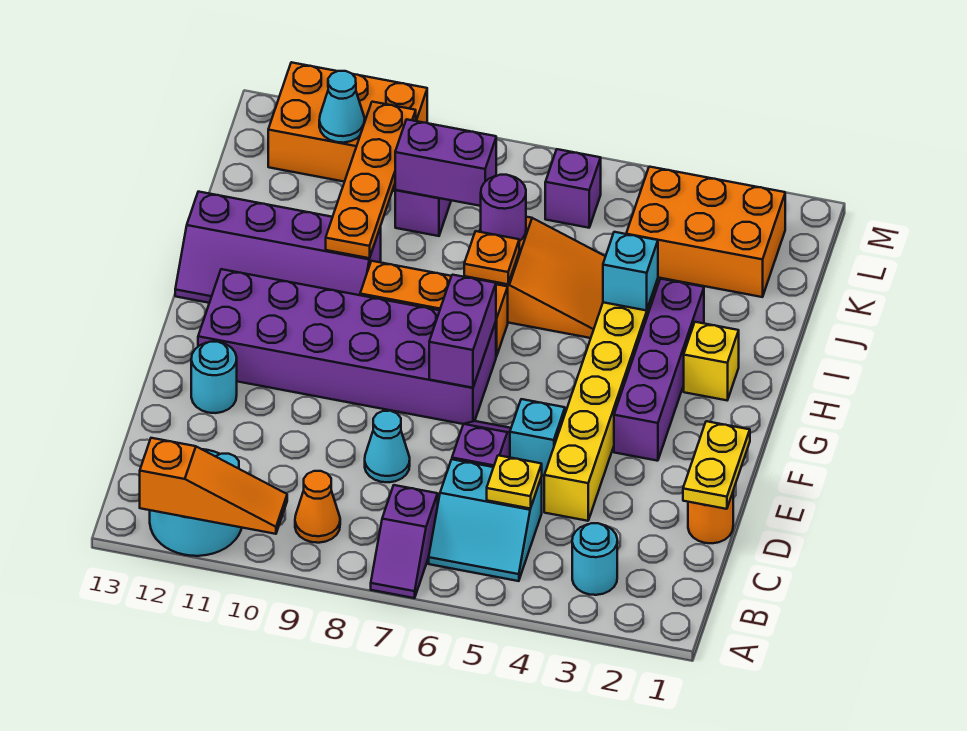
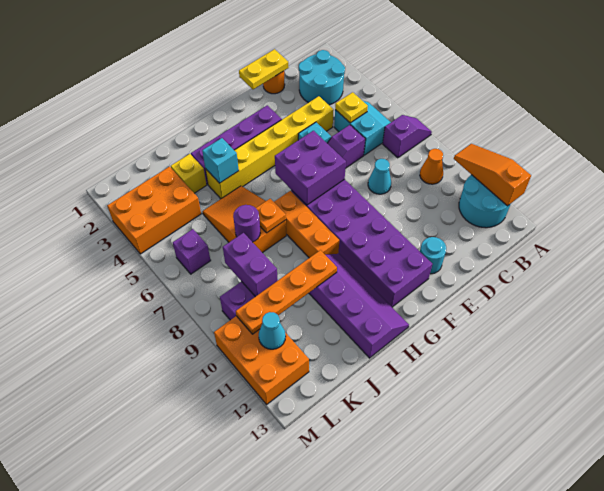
cyan 1x1 round brick [572,523,617,595] -> cyan 2x2 round brick [299,50,345,105]
purple 1x2 brick [429,275,496,388] -> purple 2x2 brick [275,131,346,205]
yellow 1x1 brick [684,322,739,400] -> yellow 1x1 brick moved to [171,154,207,193]
orange 2x3 brick [626,167,785,297] -> orange 2x3 brick turned to [107,167,201,254]

